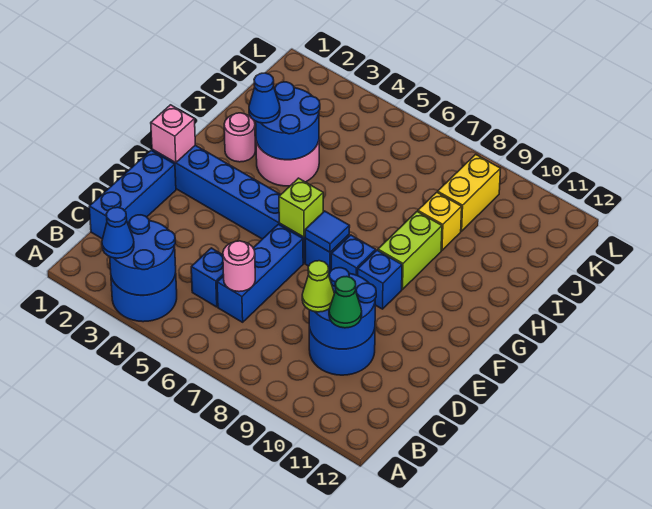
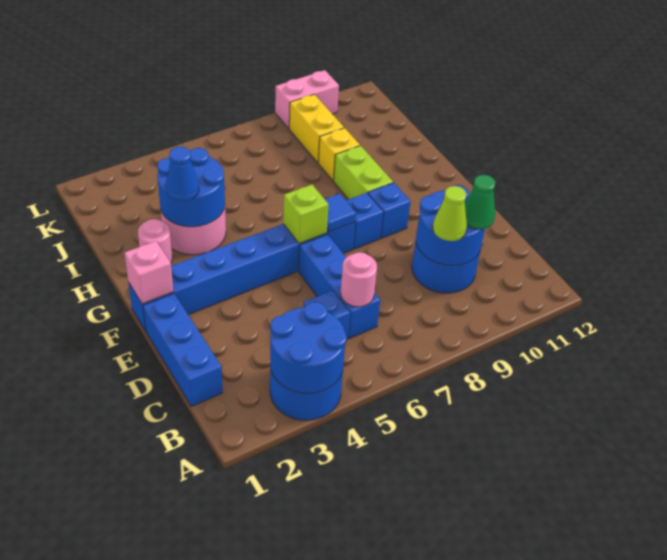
blue 1x1 cone [102,207,134,258] -> none
none -> pink 1x2 brick [275,70,339,128]

